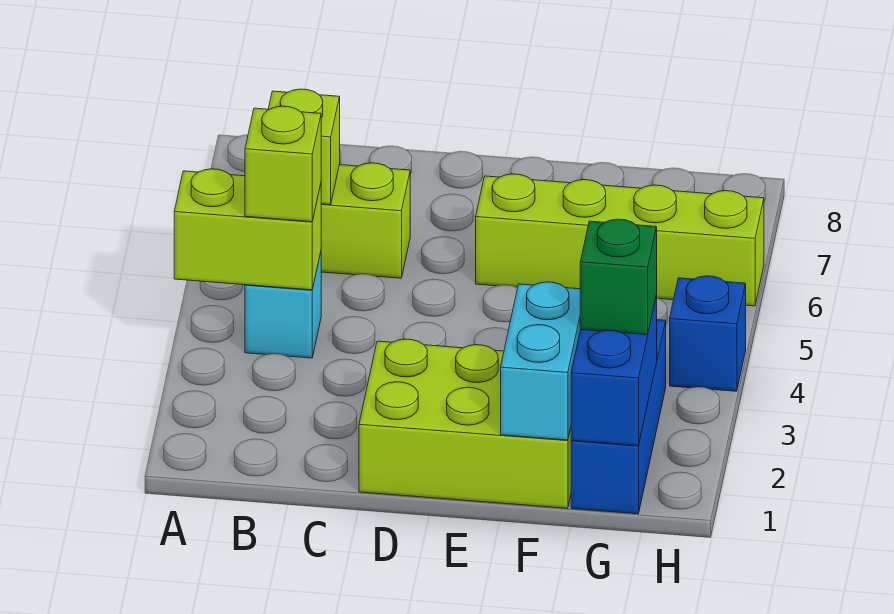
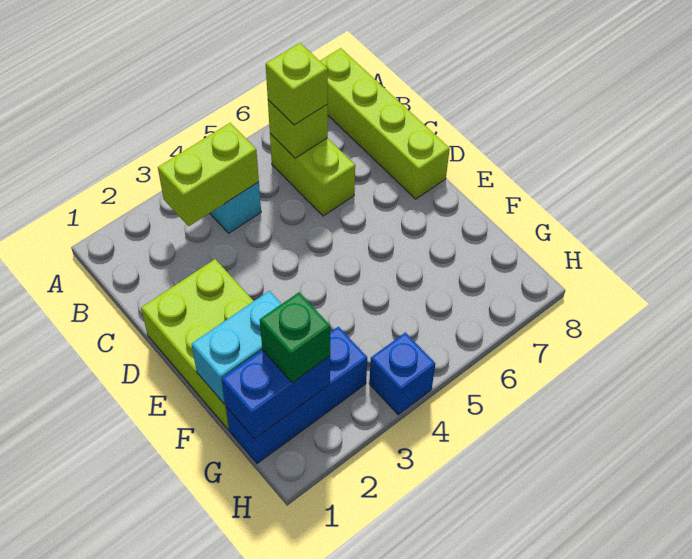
lime 1x2 brick [174,169,321,290] -> lime 1x2 brick turned to [158,123,259,226]
lime 1x1 brick [245,106,321,222] -> lime 1x1 brick moved to [266,43,328,125]
lime 1x4 brick [476,174,764,306] -> lime 1x4 brick moved to [320,48,450,199]

